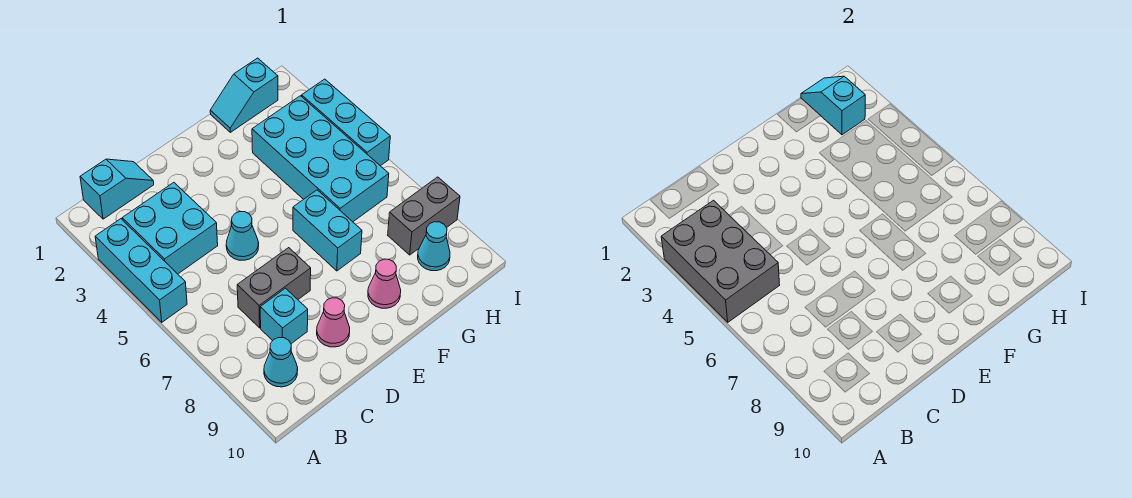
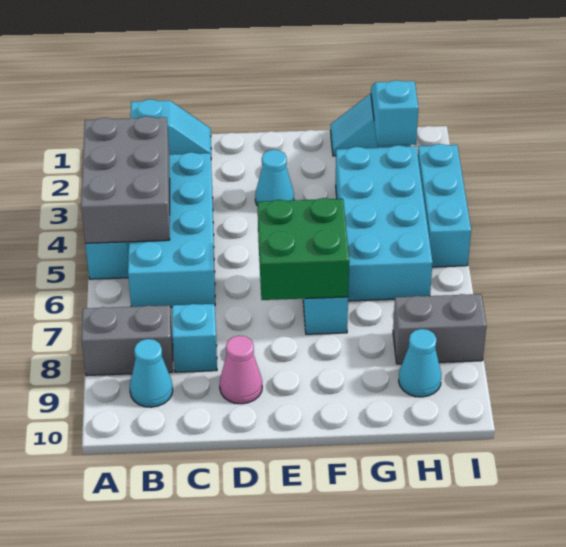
cyan 2x2 brick [122,183,218,274] -> cyan 2x4 brick [128,152,215,307]
grey 1x2 brick [237,248,311,328] -> grey 1x2 brick moved to [81,305,173,376]
cyan 1x1 cone [226,212,259,260] -> cyan 1x1 cone moved to [255,150,294,206]
none -> green 2x2 brick [258,198,349,300]
pink 1x1 cone [368,259,401,308] -> none

